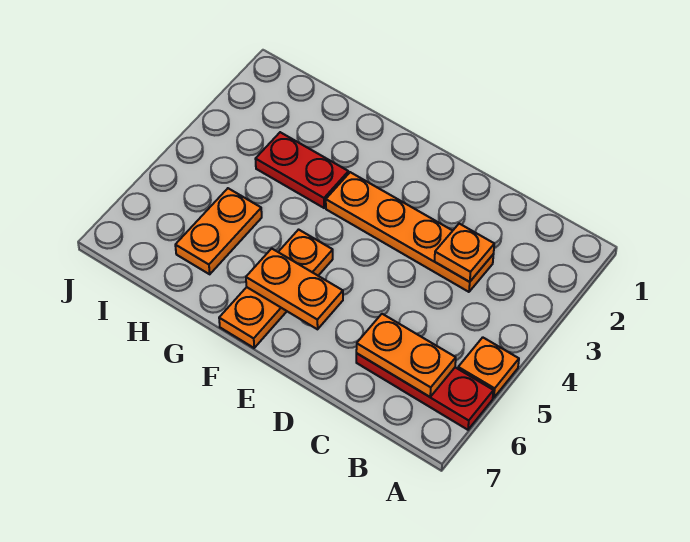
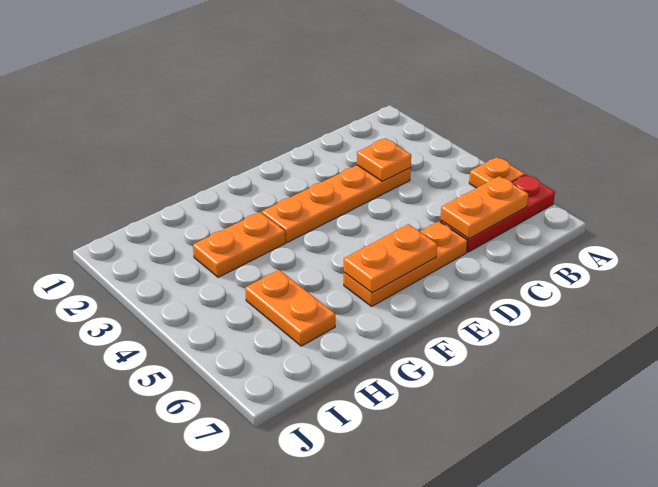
orange 1x3 plate [219,230,333,348] -> orange 1x3 plate turned to [344,221,468,306]
red 1x2 plate [256,132,348,208] -> orange 1x2 plate [193,212,285,277]

